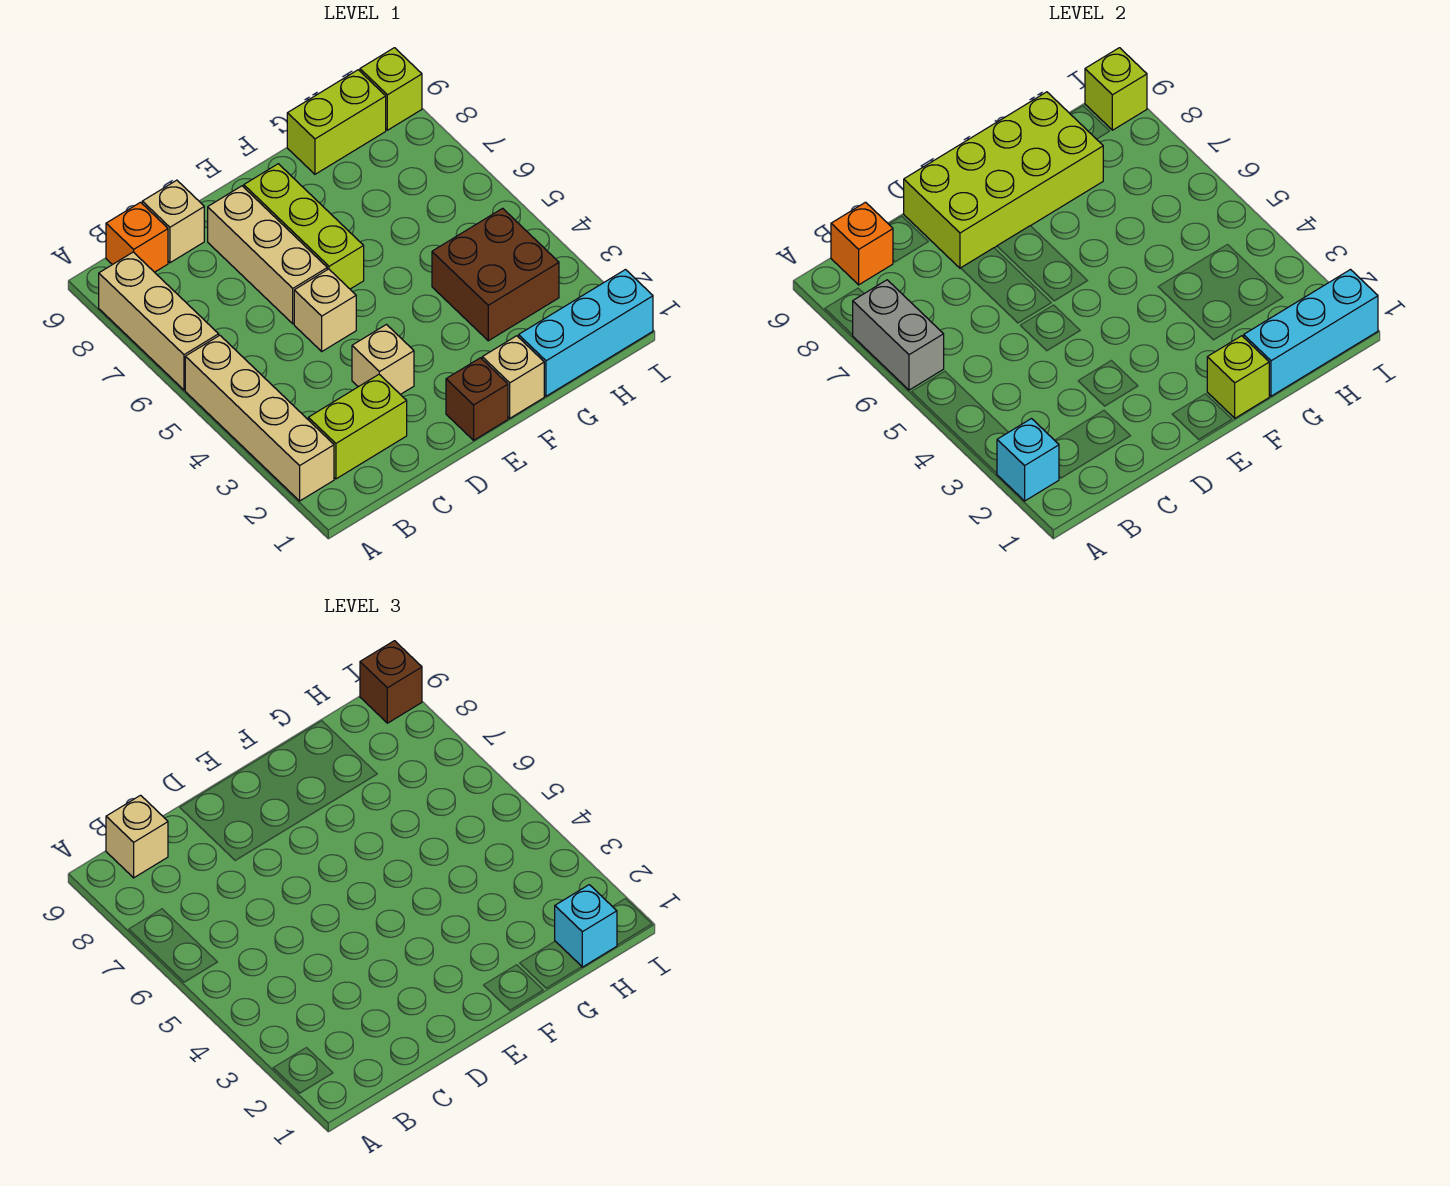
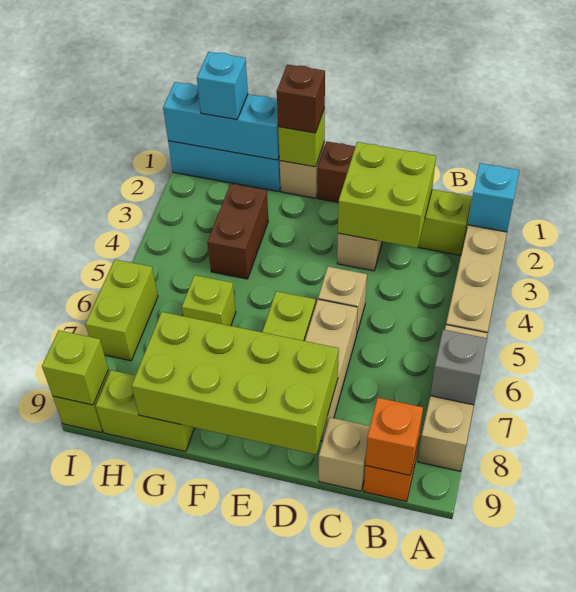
grey 1x2 brick [853,280,944,390] -> grey 1x1 brick [430,330,487,405]
tan 1x1 brick [106,795,168,878] -> none
none -> lime 2x2 brick [338,142,436,248]
brown 2x2 brick [432,208,559,341] -> brown 1x2 brick [207,184,268,279]
none -> lime 1x1 brick [182,275,236,326]
none -> lime 1x2 brick [86,259,158,361]
brown 1x1 brick [360,641,422,723] -> brown 1x1 brick moved to [277,65,325,133]

